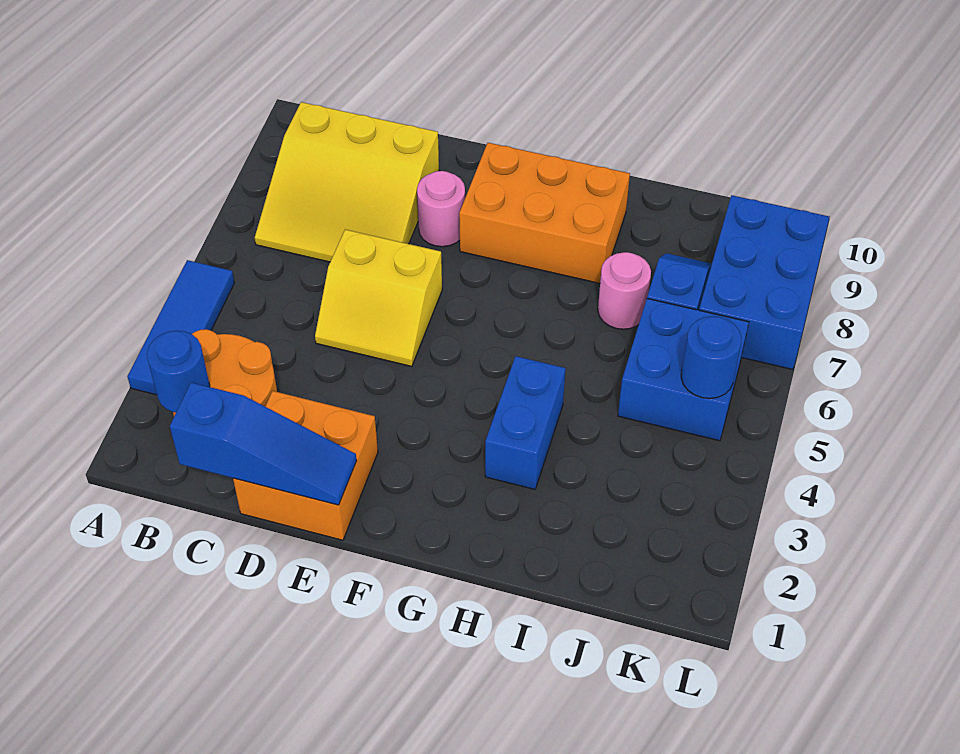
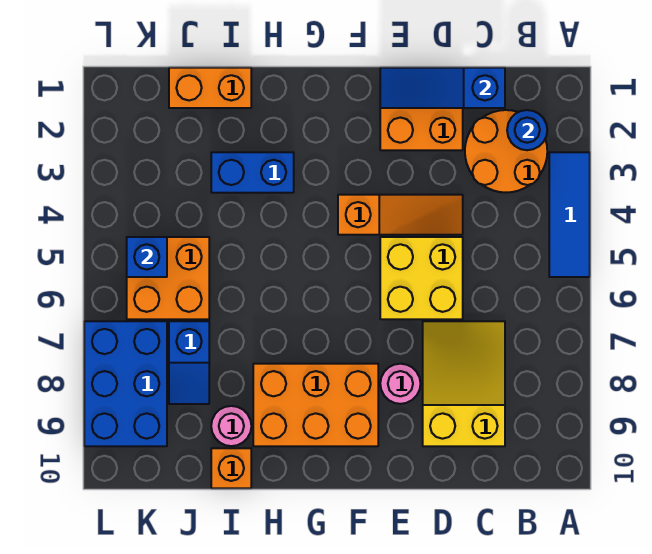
yellow 3x3 slope [255,102,439,262] -> yellow 2x3 slope [423,321,505,446]
none -> orange 1x3 slope [338,195,463,235]
yellow 2x2 slope [315,230,442,367] -> yellow 2x2 brick [380,237,463,319]
blue 1x2 brick [485,356,566,489] -> blue 1x2 brick turned to [211,152,294,193]
none -> orange 1x2 brick [169,68,251,108]
pink 1x1 round brick [598,252,651,329] -> pink 1x1 round brick moved to [211,406,251,446]
none -> orange 1x1 brick [211,448,251,488]
blue 2x2 brick [618,299,749,441] -> orange 2x2 brick [127,237,209,319]
blue 1x1 round brick [681,316,741,399] -> blue 1x1 brick [127,237,167,277]

